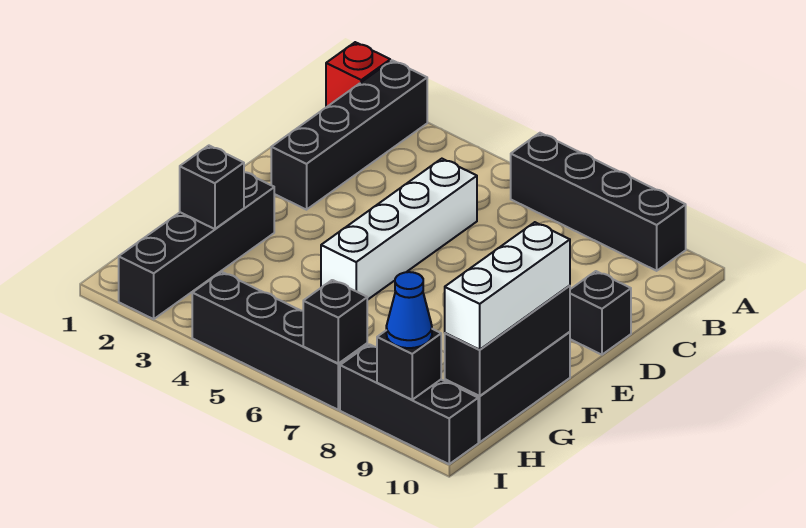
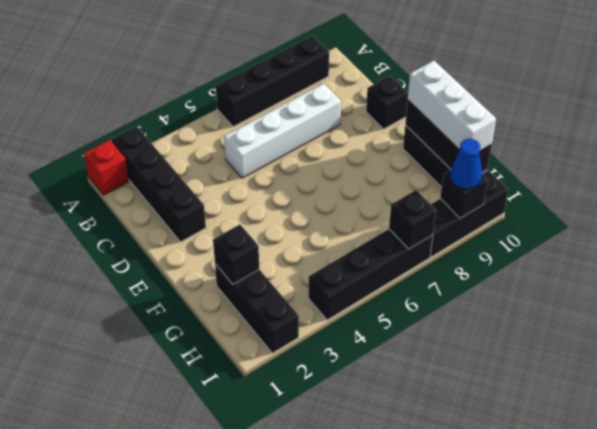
white 1x4 brick [321,159,477,300] -> white 1x4 brick turned to [224,83,341,178]
black 1x4 brick [119,172,274,319] -> black 1x3 brick [215,264,299,353]

